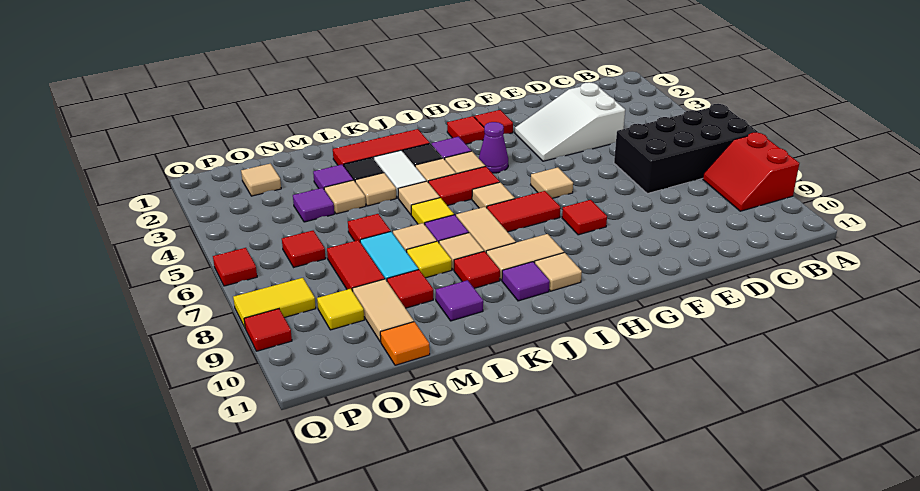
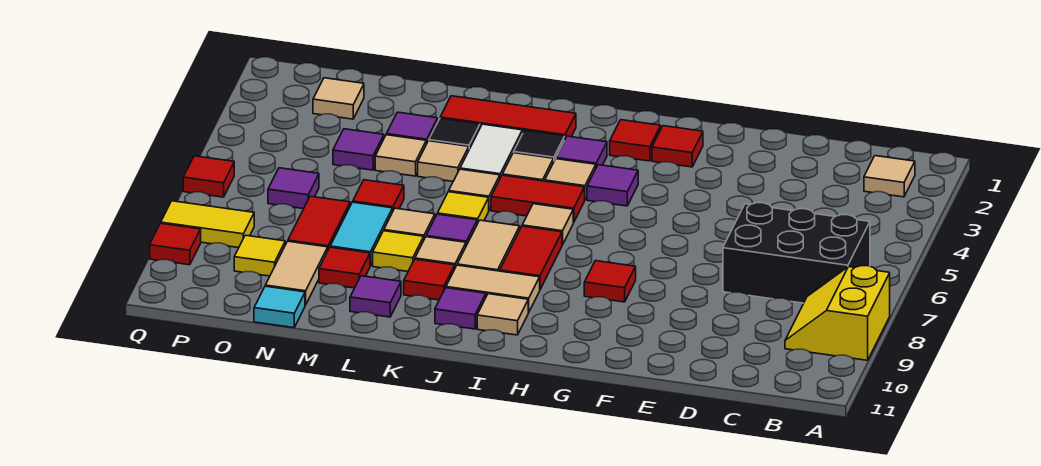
black 2x4 brick [614,104,759,194] -> black 2x3 brick [723,203,870,303]
red 2x2 slope [703,132,799,211] -> yellow 2x2 slope [785,266,890,360]
white 2x3 slope [515,82,625,161] -> none
tan 1x1 tile [531,167,573,198] -> tan 1x1 tile moved to [864,156,915,197]
purple 1x1 cone [479,122,508,173] -> purple 1x1 tile [587,165,638,206]
red 1x2 tile [487,191,560,232] -> red 1x2 tile turned to [500,226,562,289]
orange 1x1 tile [380,322,430,365] -> cyan 1x1 tile [254,286,305,328]
red 1x1 tile [282,231,326,267] -> purple 1x1 tile [268,168,319,209]

